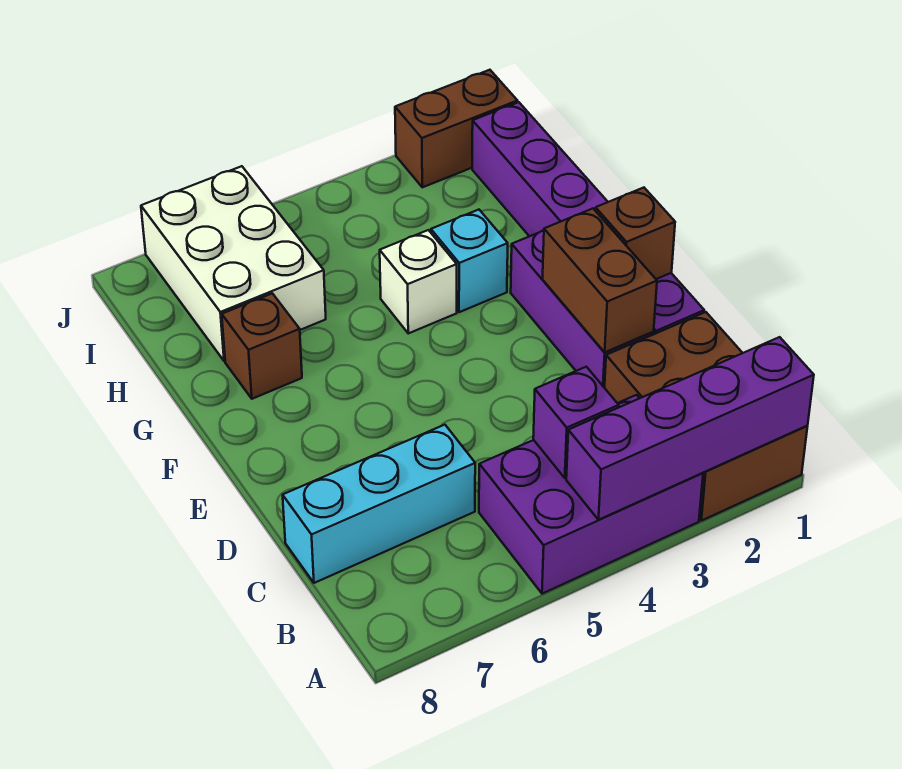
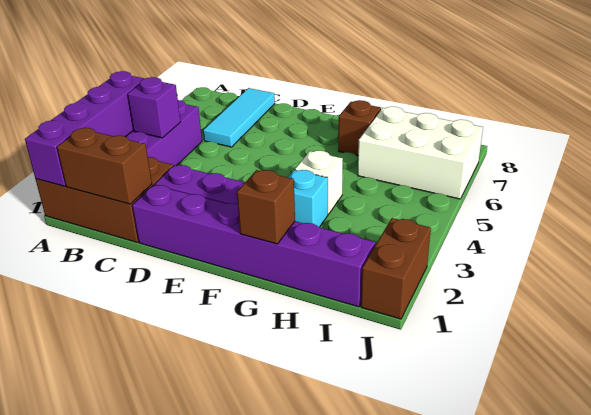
cyan 1x3 brick [283,425,475,583] -> cyan 1x3 tile [203,88,275,147]
brown 1x2 brick [543,209,657,352] -> brown 1x2 brick moved to [57,128,152,204]
brown 1x1 brick [595,188,675,279] -> brown 1x1 brick moved to [237,170,295,244]

